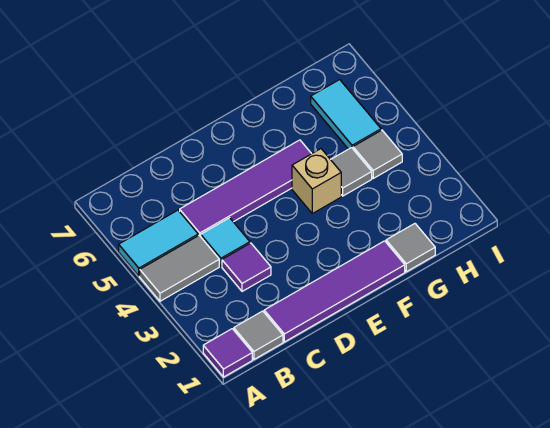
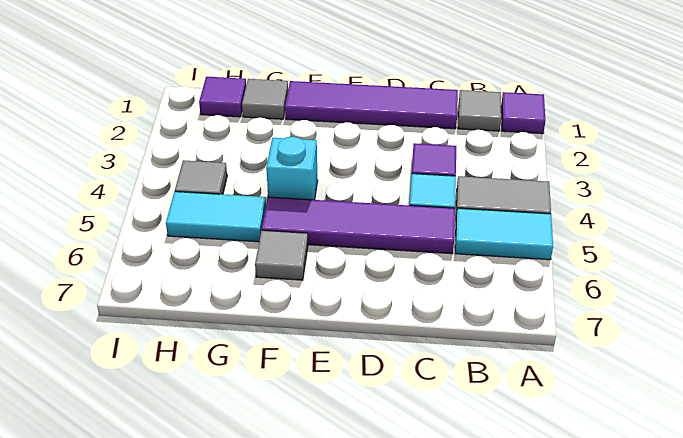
tan 1x1 brick [292,149,341,213] -> cyan 1x1 brick [266,137,318,200]
grey 1x1 tile [331,148,372,196] -> grey 1x1 tile moved to [255,230,308,280]
none -> purple 1x1 tile [199,77,246,117]
cyan 1x2 tile [311,80,381,149] -> cyan 1x2 tile turned to [166,192,266,242]

